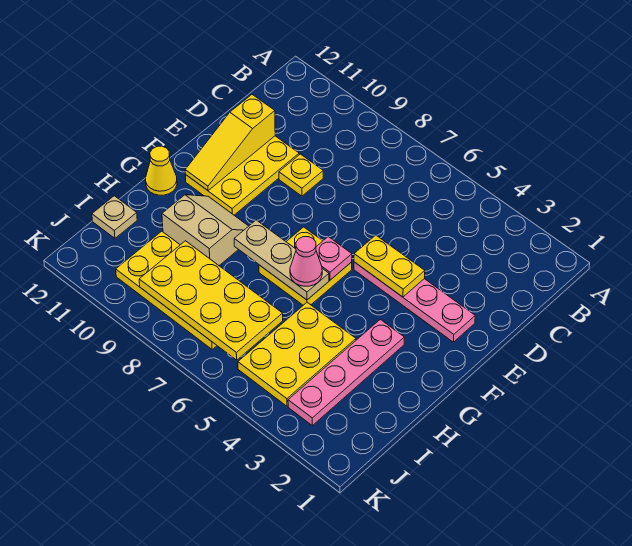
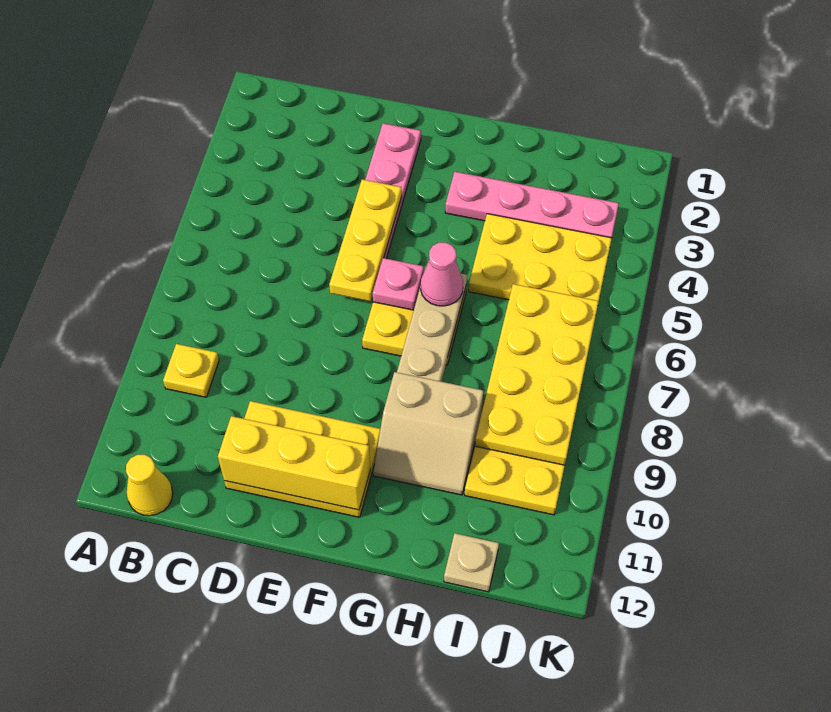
yellow 1x1 plate [279,154,323,196] -> yellow 1x1 plate moved to [163,344,219,397]
yellow 1x3 slope [185,95,275,191] -> yellow 1x3 brick [218,416,370,510]
yellow 1x2 plate [354,235,425,297] -> yellow 1x3 plate [329,180,402,301]
tan 2x2 slope [162,195,248,266] -> tan 2x2 slope turned to [373,372,483,495]
yellow 1x1 cone [146,146,177,195] -> yellow 1x1 cone moved to [126,455,173,516]

